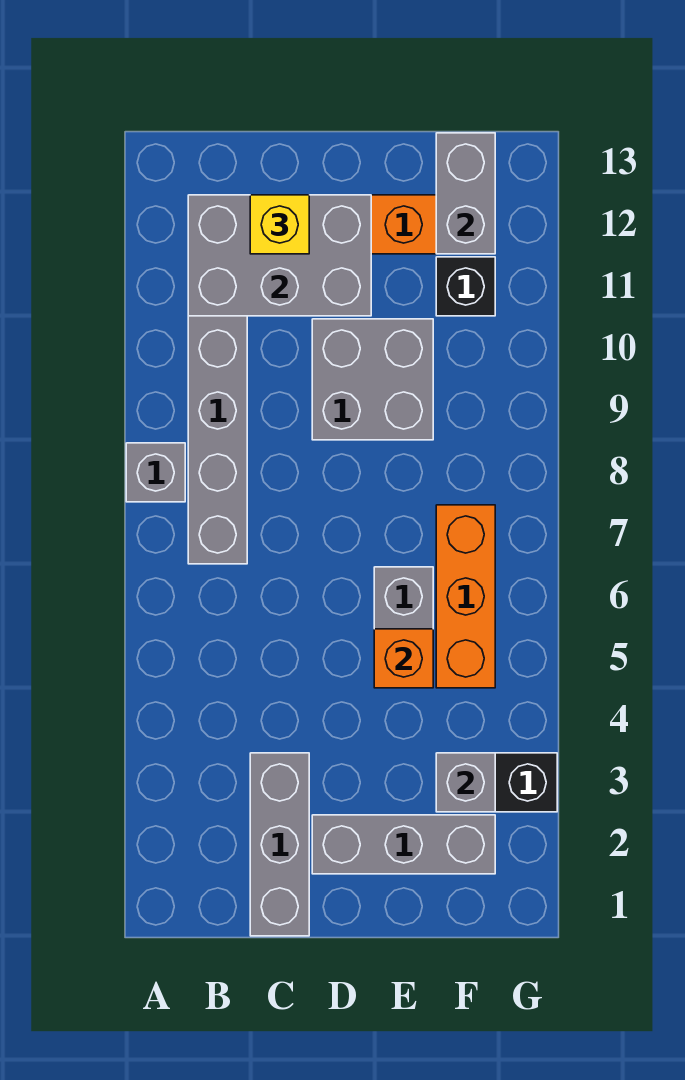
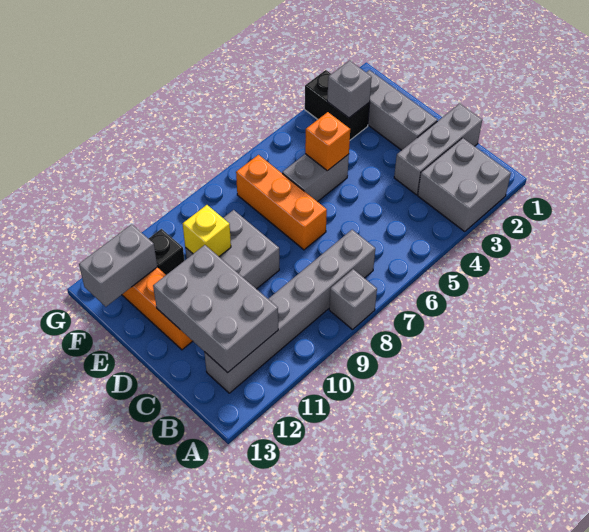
none -> grey 2x2 brick [418,138,511,232]
yellow 1x1 brick [250,195,309,254] -> yellow 1x1 brick moved to [183,205,231,256]
orange 1x3 brick [436,505,495,688] -> orange 1x3 brick turned to [236,155,327,250]

